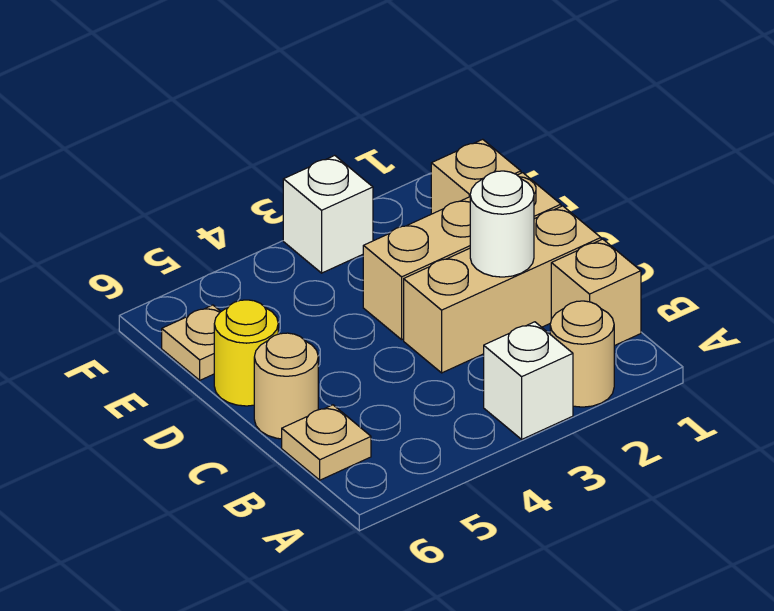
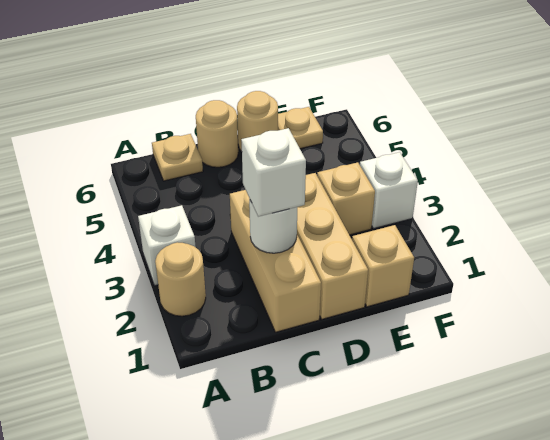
tan 1x1 brick [551,239,641,346] -> tan 1x1 brick moved to [317,162,375,235]
none -> white 1x1 brick [241,128,306,217]
yellow 1x1 round brick [214,300,278,406] -> tan 1x1 round brick [237,91,278,152]

